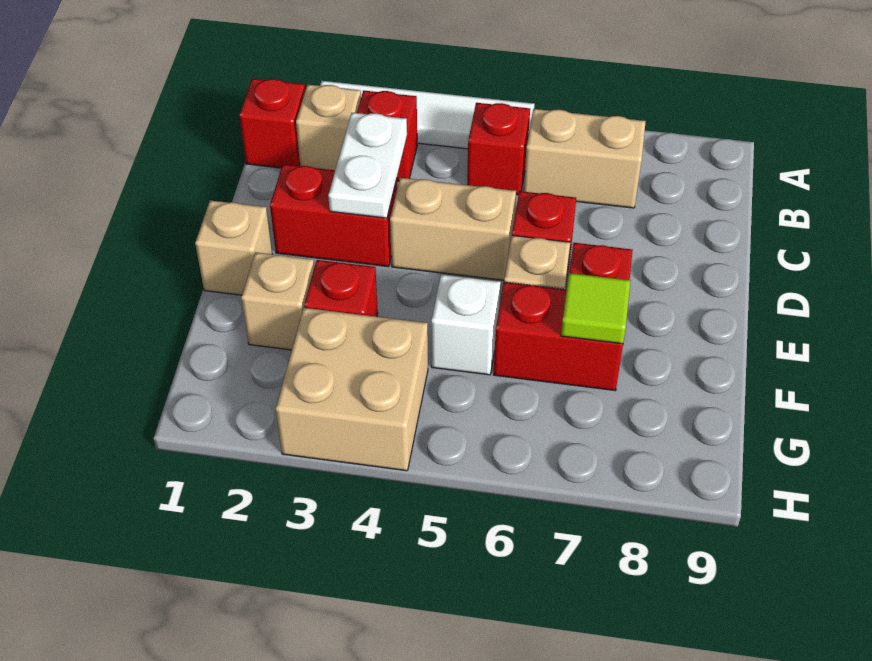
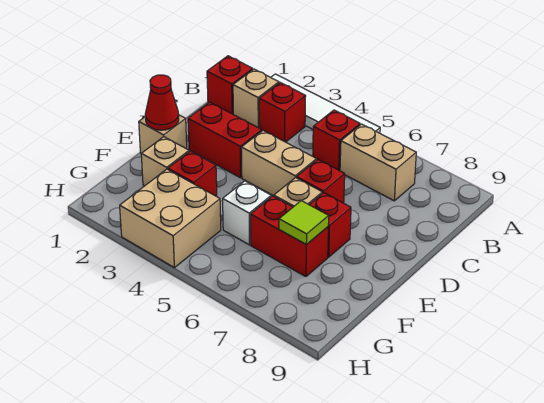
white 1x2 plate [328,113,407,218] -> none
none -> red 1x1 cone [145,75,179,130]

